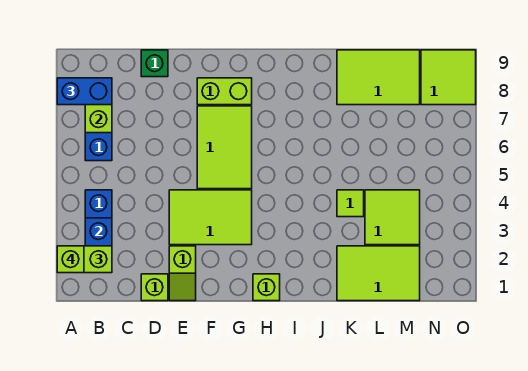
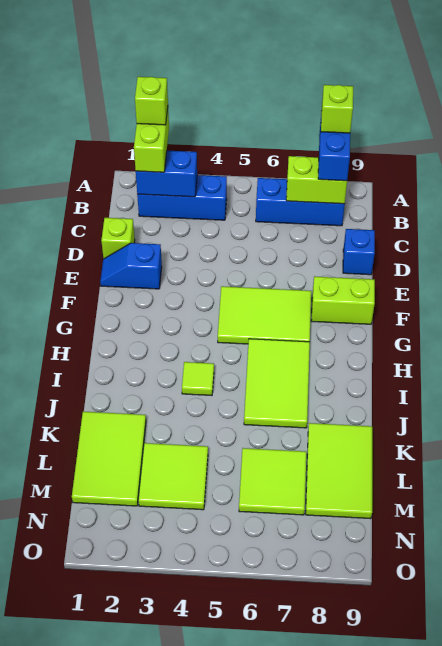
green 1x1 brick [141,50,168,77] -> blue 1x1 brick [343,229,375,275]
lime 1x2 slope [169,246,196,301] -> blue 1x2 slope [100,243,162,289]
lime 2x3 tile [169,190,252,245] -> lime 2x3 tile moved to [244,339,310,428]
lime 1x2 brick [197,78,252,105] -> lime 1x2 brick turned to [311,276,375,324]
lime 1x1 brick [253,274,280,301] -> lime 1x1 brick moved to [321,85,353,133]
lime 1x1 tile [337,190,364,217] -> lime 1x1 tile moved to [182,362,214,395]
lime 2x2 tile [421,50,476,105] -> lime 2x2 tile moved to [239,448,306,515]

